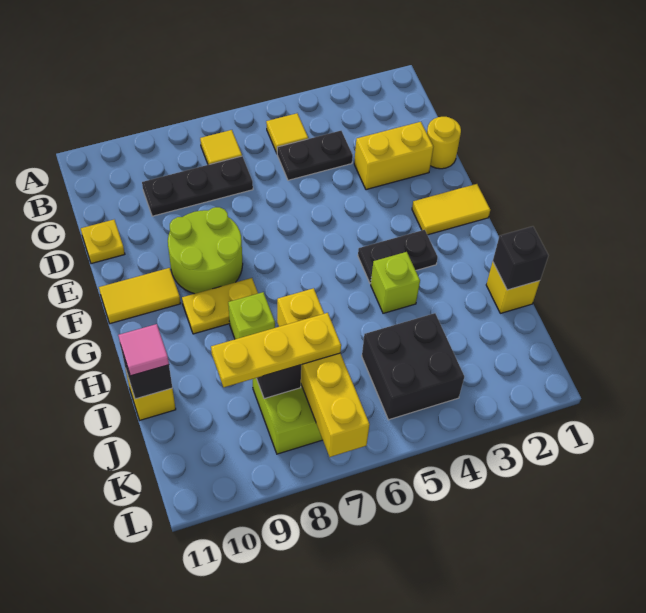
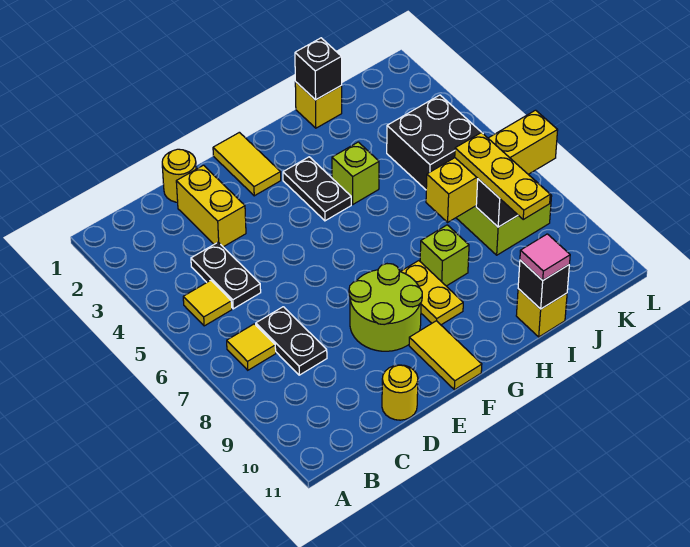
black 1x3 plate [142,156,253,216] -> black 1x2 plate [256,307,327,375]
yellow 1x1 plate [81,220,125,264] -> yellow 1x1 round brick [382,365,418,420]

